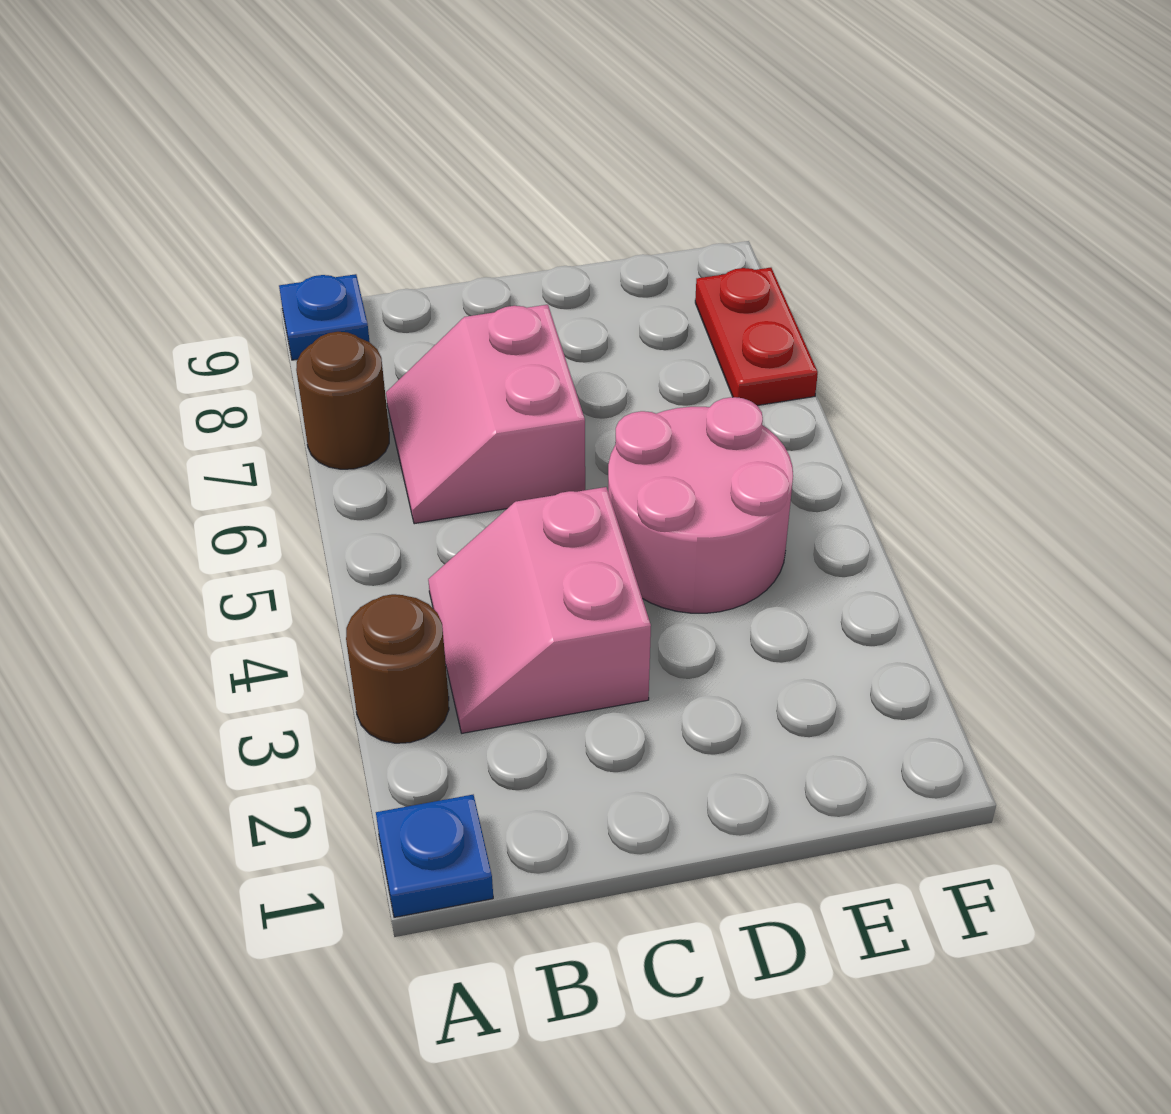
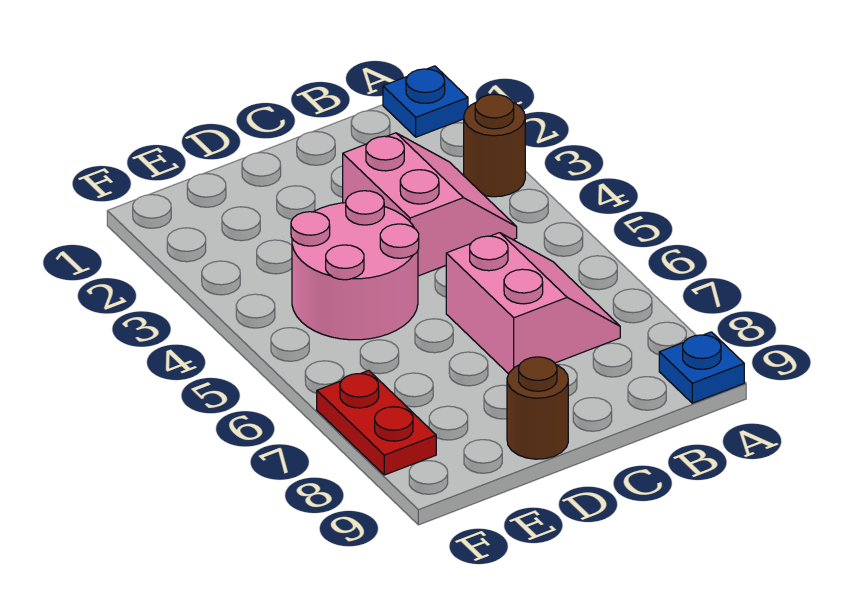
brown 1x1 round brick [296,332,389,469] -> brown 1x1 round brick moved to [507,357,568,459]

